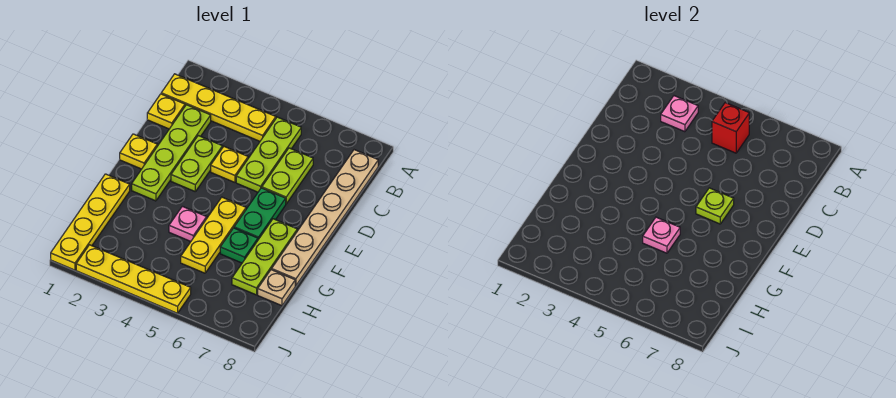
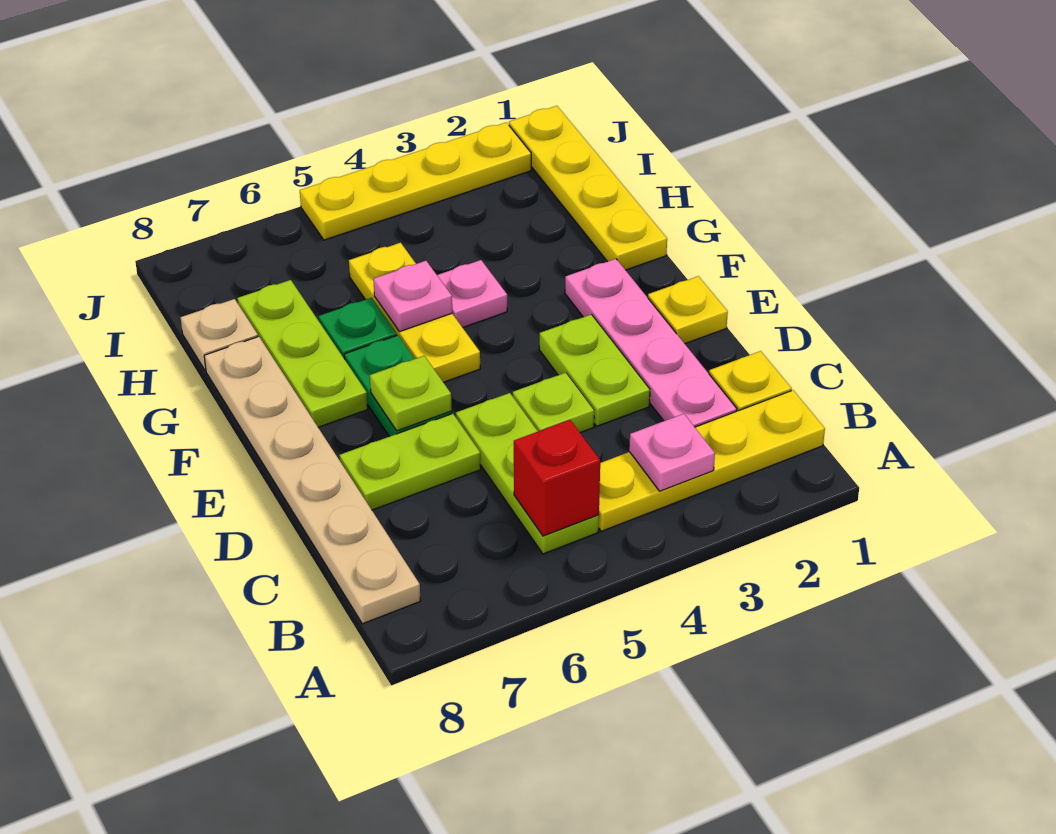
lime 1x4 plate [132,105,211,201] -> pink 1x4 plate [565,259,737,427]
lime 1x2 plate [262,148,313,204] -> lime 1x2 plate turned to [339,414,481,510]
yellow 1x1 plate [211,147,248,182] -> lime 1x1 plate [513,373,594,433]

